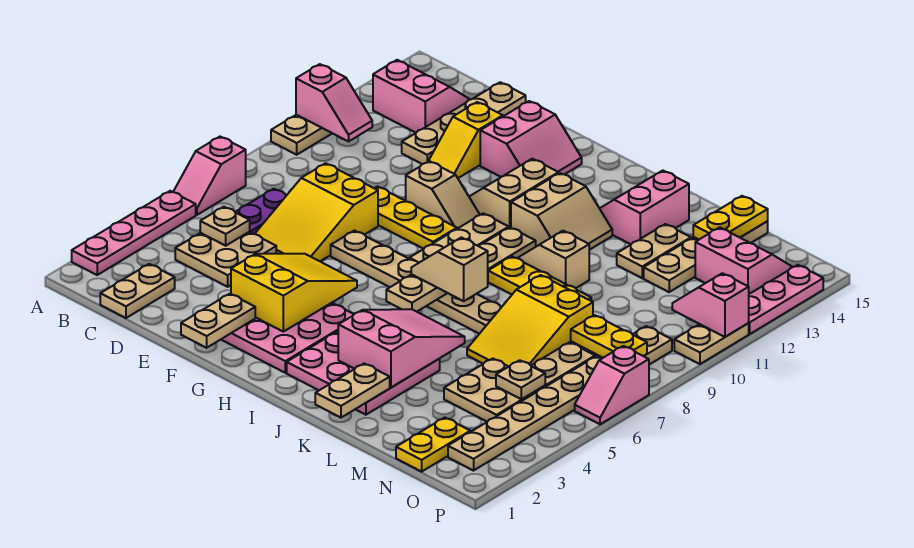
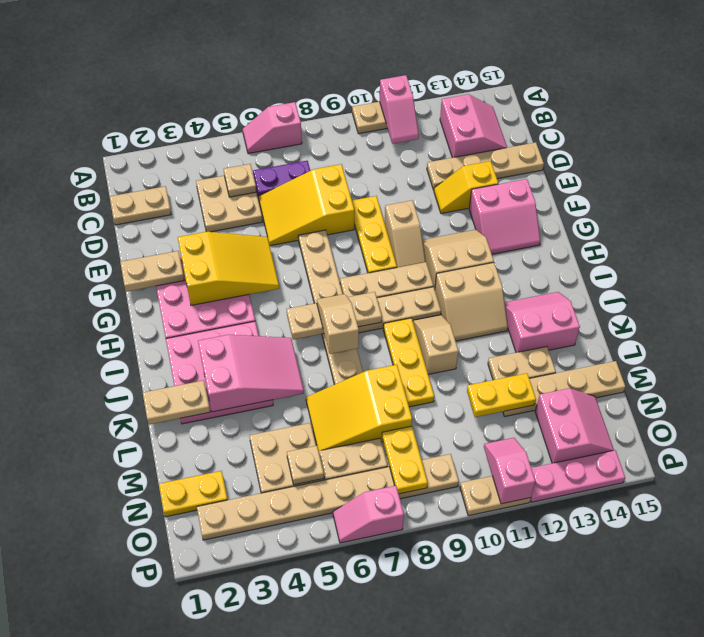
pink 1x4 plate [72,191,196,275] -> none
yellow 1x2 plate [693,196,768,239] -> yellow 1x2 plate moved to [467,373,536,417]

